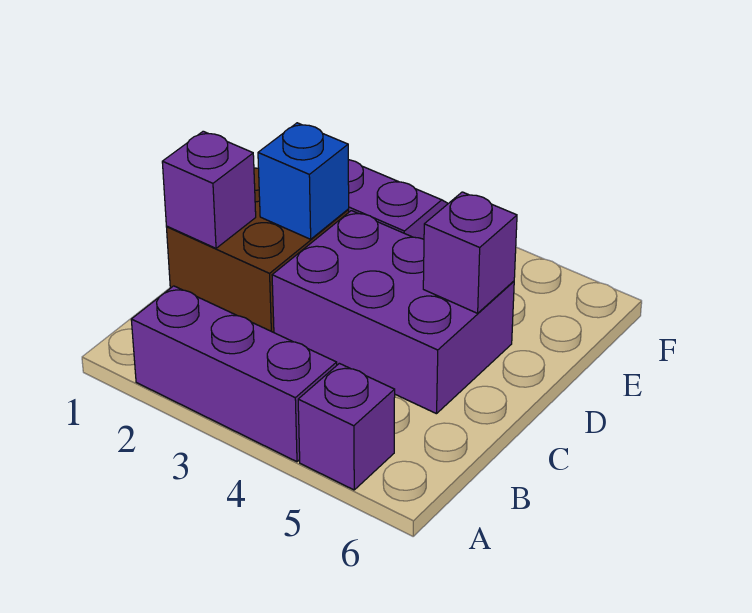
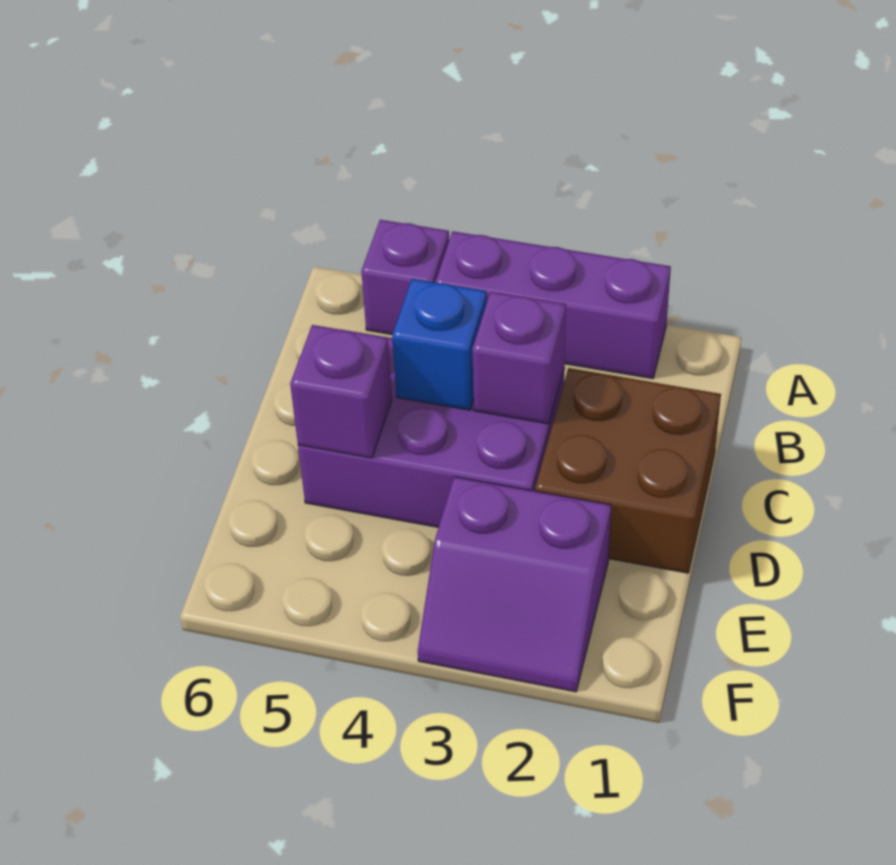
purple 1x1 brick [162,131,256,248] -> purple 1x1 brick moved to [472,292,566,424]
blue 1x1 brick [258,123,349,239] -> blue 1x1 brick moved to [392,279,487,410]

